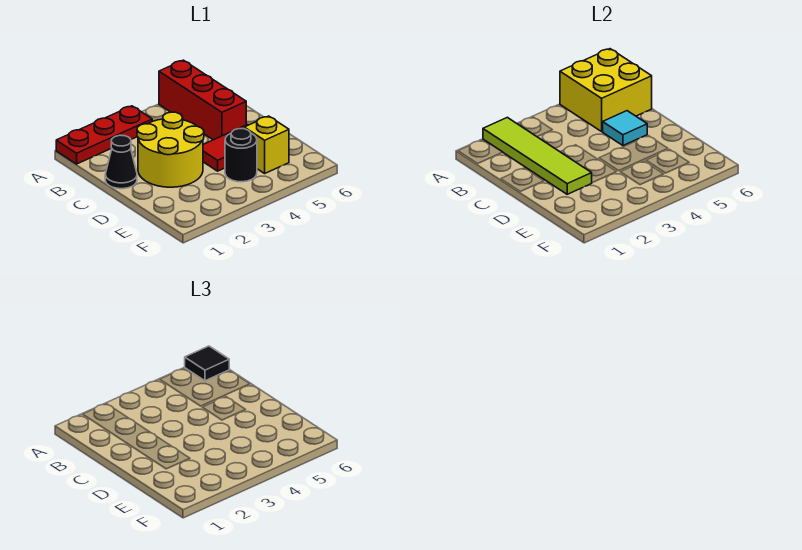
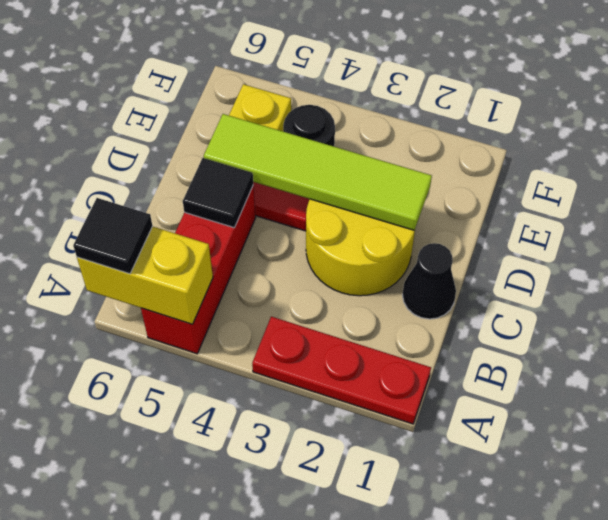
lime 1x4 tile [483,117,592,194] -> lime 1x4 tile turned to [204,114,432,230]
yellow 2x2 brick [560,49,652,131] -> yellow 1x2 brick [77,227,213,324]
cyan 1x1 tile [602,111,647,145] -> black 1x1 tile [183,158,253,228]

